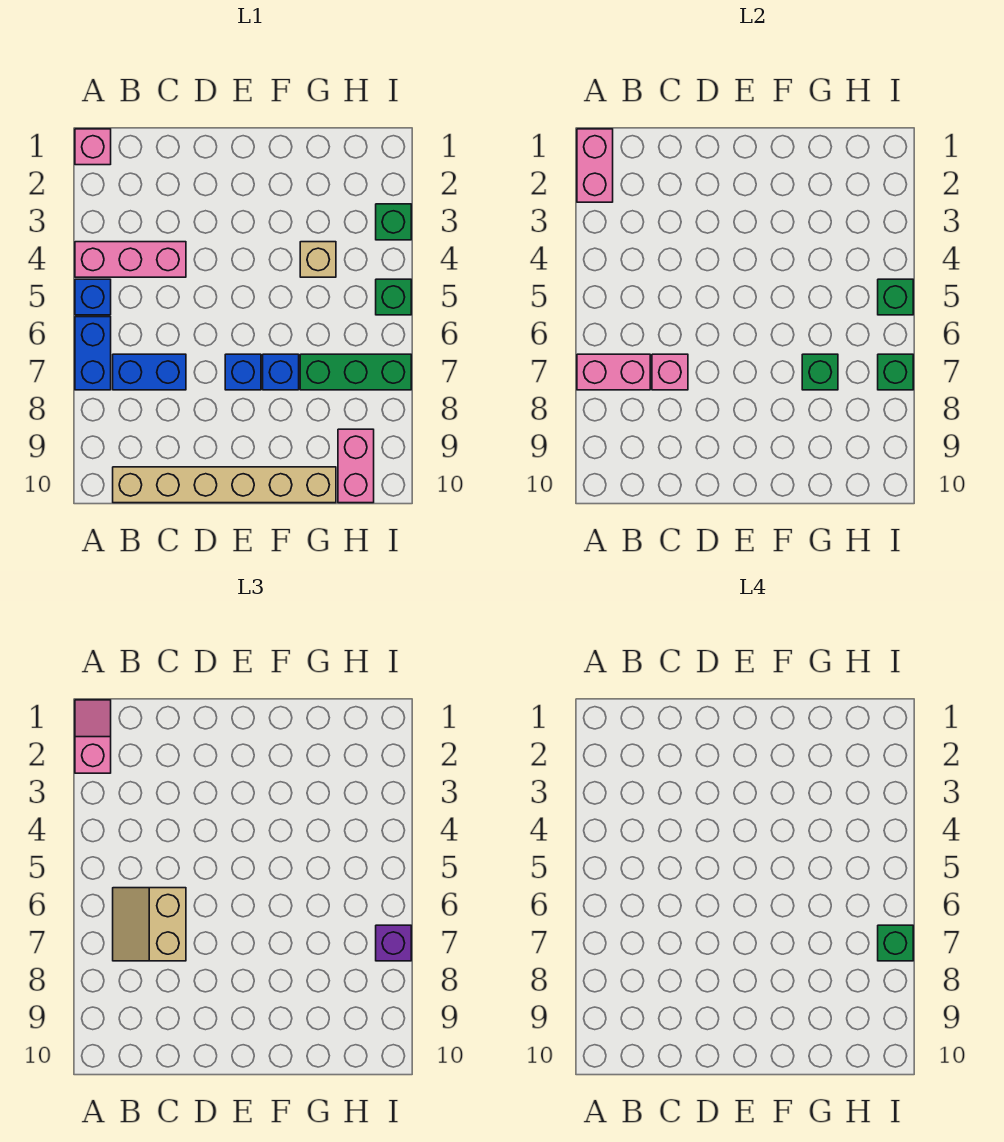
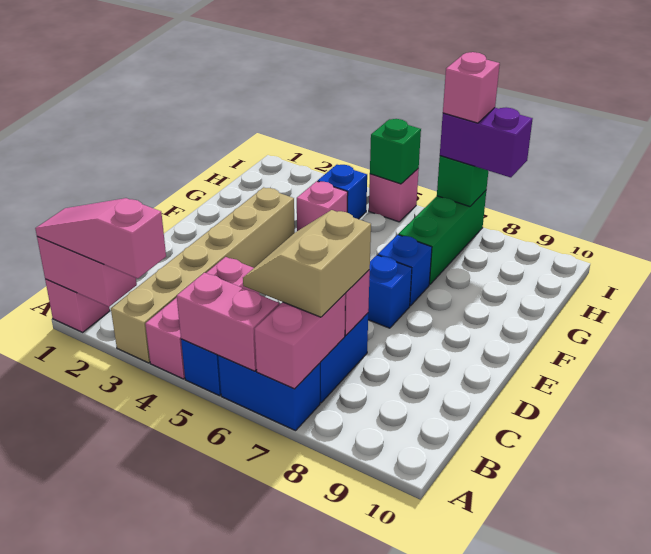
pink 1x2 slope [75,700,111,773] -> pink 1x3 slope [35,198,166,279]
tan 2x2 slope [113,888,186,961] -> tan 2x2 slope turned to [243,210,371,317]
tan 1x6 brick [113,467,336,503] -> tan 1x6 brick moved to [111,187,295,363]
tan 1x1 brick [300,242,336,277] -> pink 1x1 brick [297,181,348,231]
green 1x1 brick [802,354,838,390] -> none
none -> blue 1x1 brick [318,165,367,219]
pink 1x2 brick [338,429,374,503] -> pink 1x2 brick moved to [177,273,279,371]
green 1x1 brick [376,204,411,240] -> none
green 1x1 brick [376,279,411,315] -> pink 1x1 brick [369,169,419,222]
purple 1x1 brick [376,925,411,961] -> purple 1x2 brick [440,107,532,177]
green 1x1 brick [878,925,913,961] -> pink 1x1 brick [443,52,500,123]

